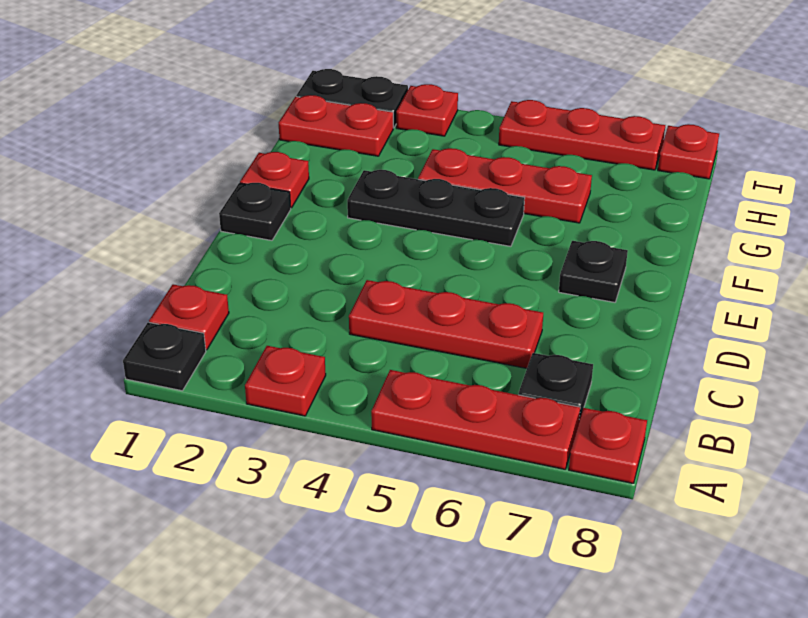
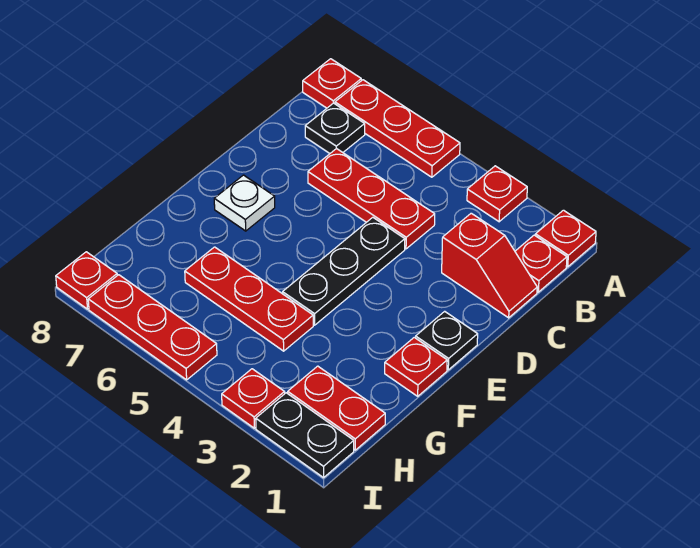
black 1x1 plate [123,322,206,391] -> red 1x1 plate [535,210,596,267]
none -> red 1x2 slope [442,213,537,318]
black 1x1 plate [559,241,628,302] -> white 1x1 plate [214,175,275,231]
black 1x3 plate [347,170,525,246] -> black 1x3 plate turned to [283,217,405,325]

